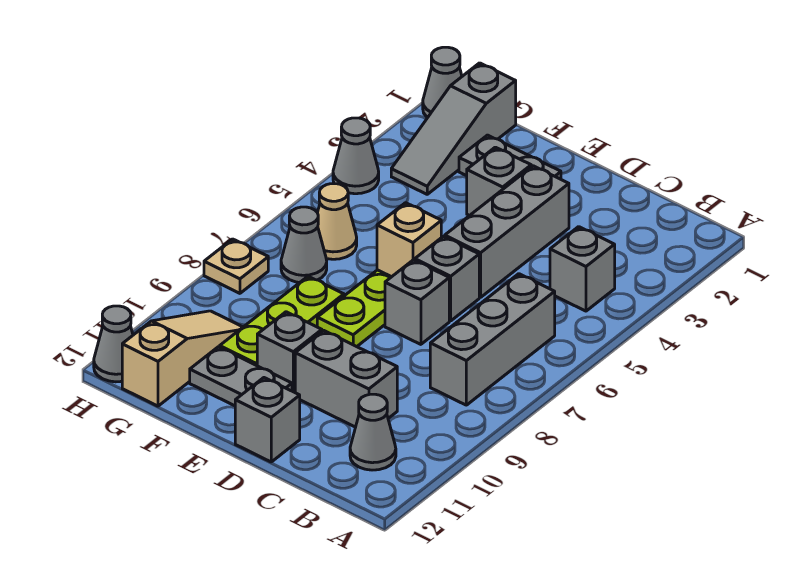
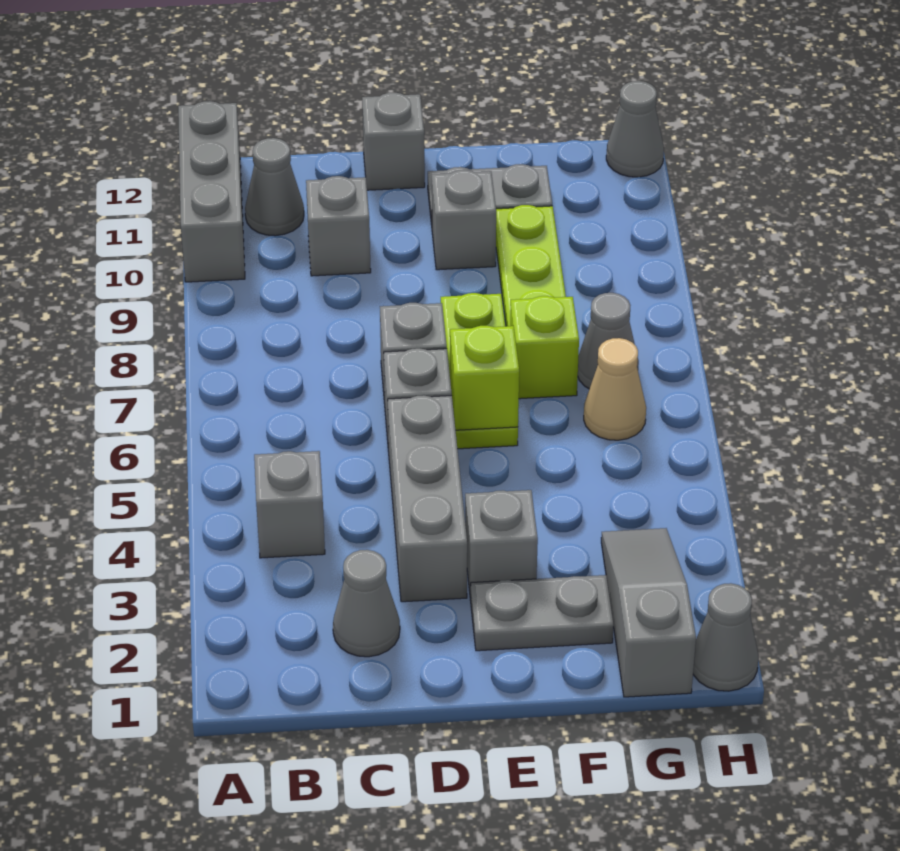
grey 1x3 brick [430,274,555,405] -> grey 1x3 brick moved to [178,101,245,282]
grey 1x2 brick [295,330,397,427] -> grey 1x1 brick [306,176,371,276]
tan 1x1 brick [377,203,441,277] -> lime 1x1 brick [450,326,519,430]
none -> lime 1x1 brick [510,296,579,399]
tan 1x3 slope [122,311,243,406] -> none
grey 1x1 cone [333,118,379,194] -> grey 1x1 cone moved to [333,550,400,657]
tan 1x1 plate [204,239,268,293] -> none

